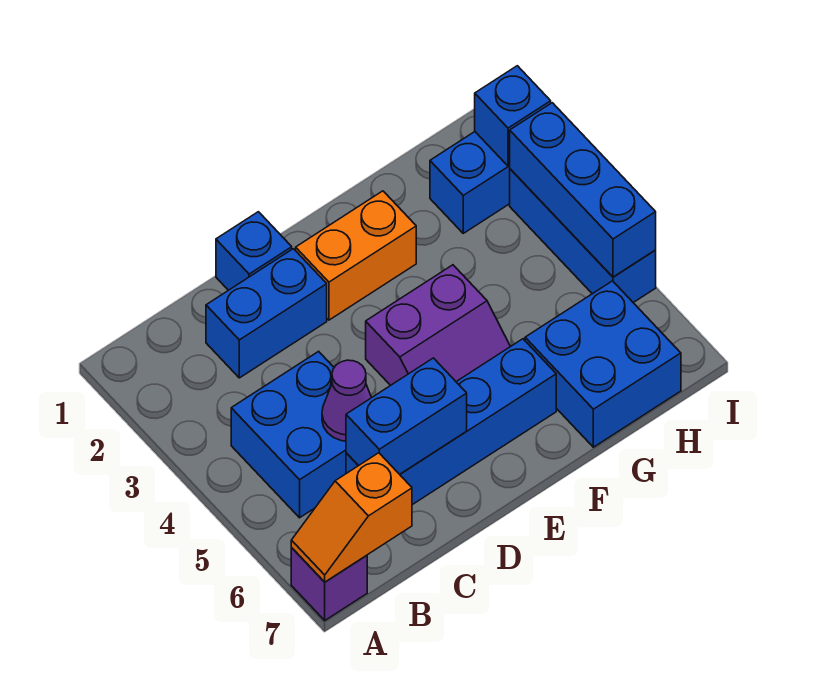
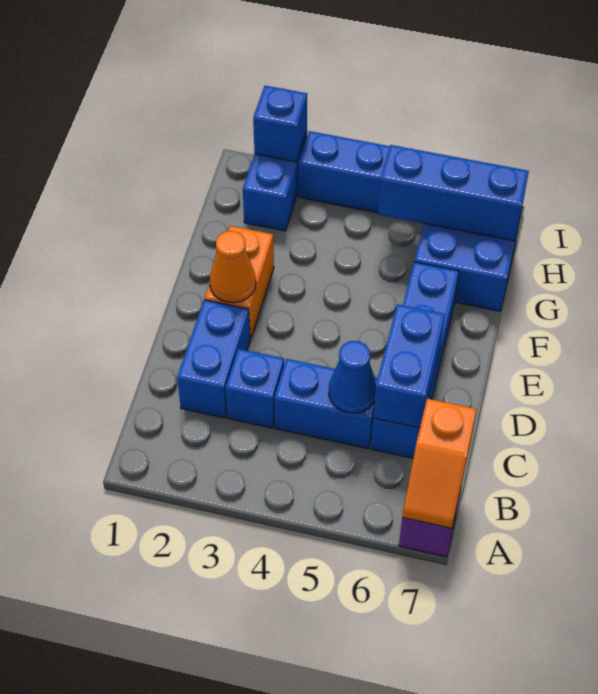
blue 2x2 brick [231,351,346,518] -> blue 1x2 brick [274,359,378,449]
purple 1x1 cone [322,360,371,441] -> blue 1x1 cone [329,341,376,413]
blue 1x1 brick [216,212,292,290] -> blue 1x1 brick moved to [226,349,284,428]
none -> orange 1x1 cone [210,231,256,303]
purple 2x2 slope [366,265,510,385] -> none
blue 1x3 brick [509,103,656,277] -> blue 1x3 brick moved to [378,145,529,241]

